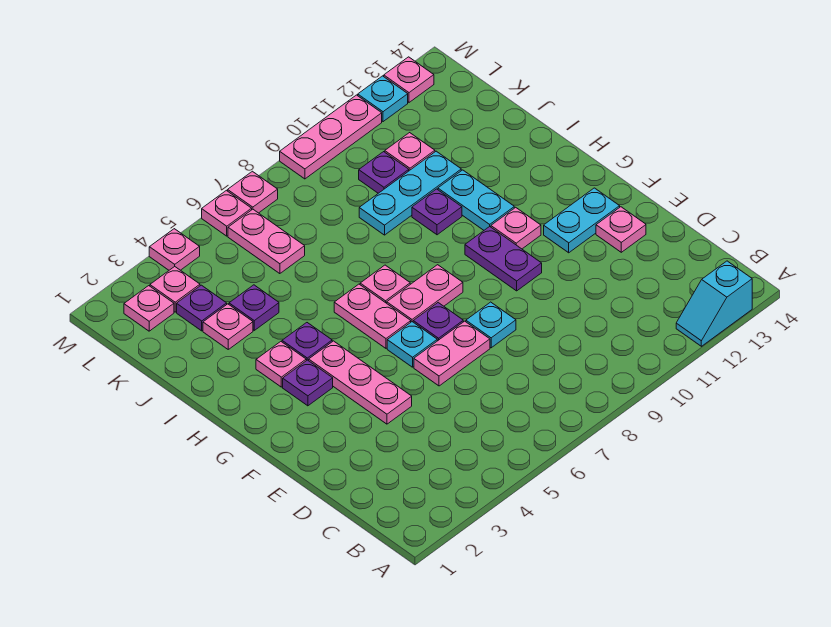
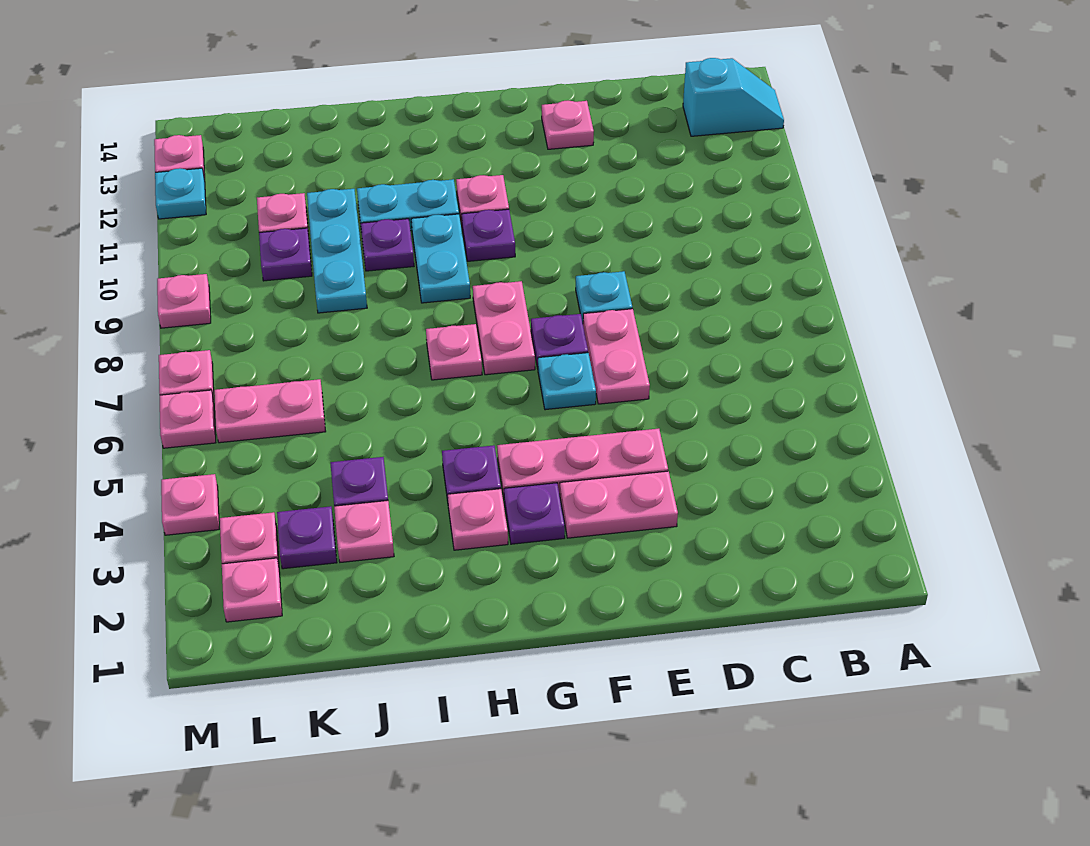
cyan 1x2 slope [676,261,752,346] -> cyan 1x2 slope turned to [683,58,784,136]
purple 1x2 plate [465,227,542,291] -> purple 1x1 plate [462,209,515,261]
cyan 1x2 plate [544,188,620,253] -> cyan 1x2 plate moved to [411,214,470,303]
pink 1x2 plate [334,284,411,348] -> pink 1x2 plate moved to [560,471,678,538]
pink 1x3 plate [280,95,382,179] -> pink 1x1 plate [157,274,211,328]

